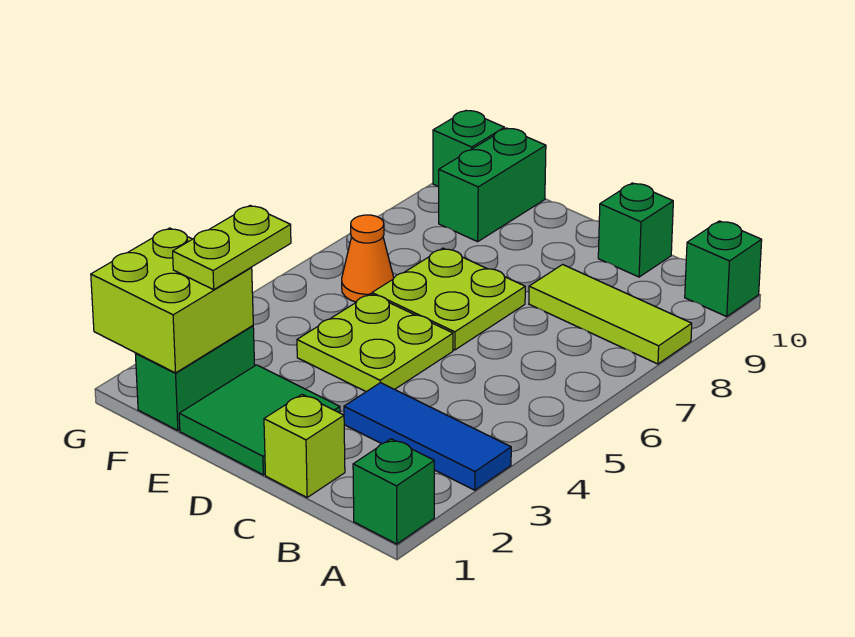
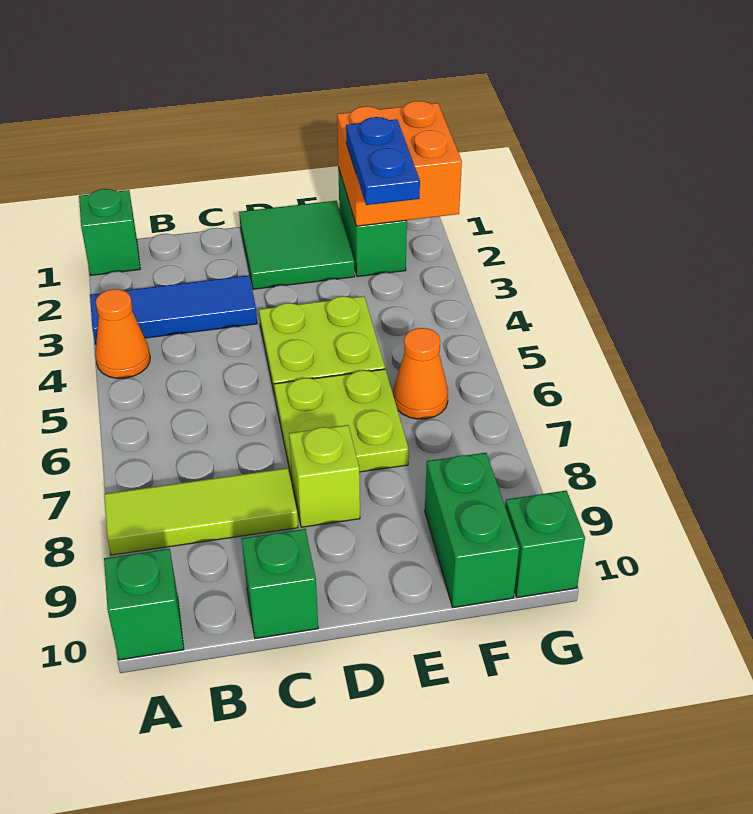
none -> orange 1x1 cone [95,289,150,378]
lime 1x1 brick [264,394,345,497] -> lime 1x1 brick moved to [289,425,360,527]
lime 2x2 brick [91,228,253,373] -> orange 2x2 brick [337,101,462,226]
lime 1x2 plate [173,206,291,290] -> blue 1x2 plate [346,117,420,205]

